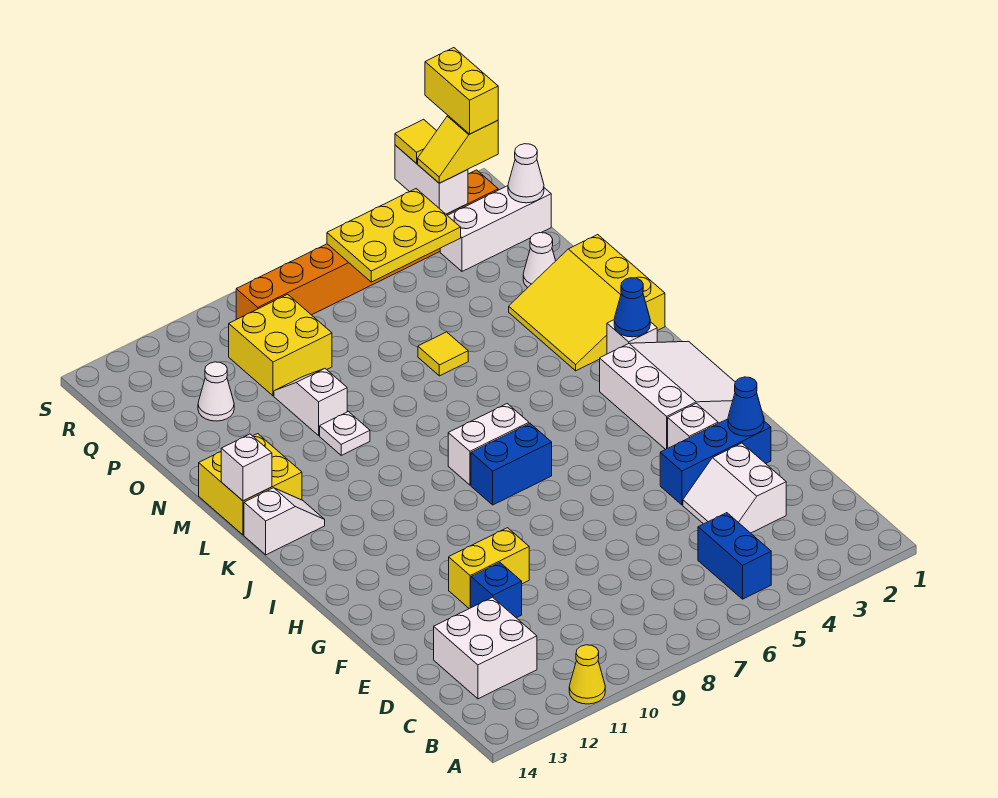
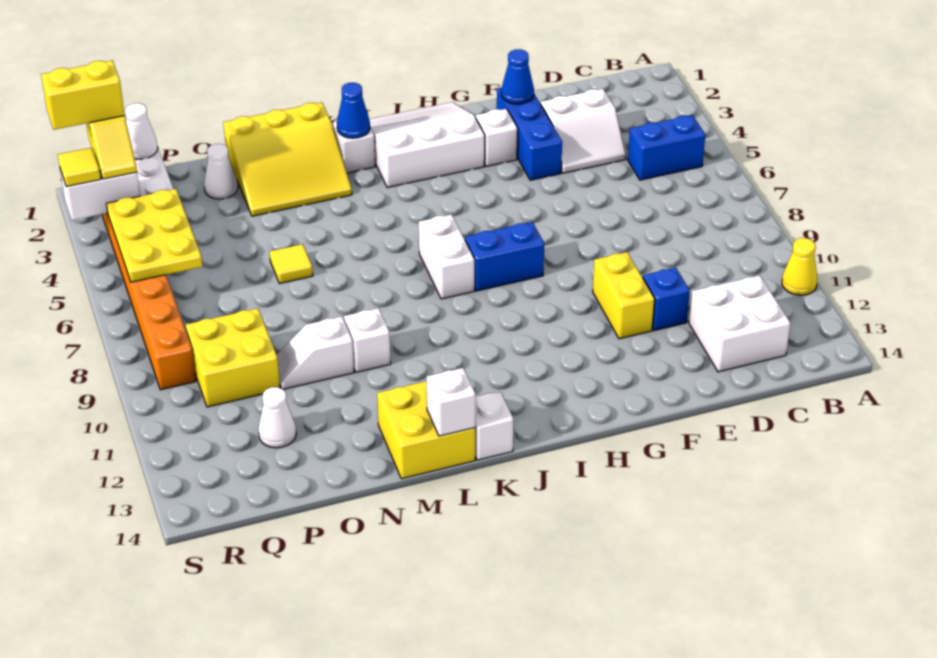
blue 1x2 brick [471,424,552,505] -> blue 1x2 brick turned to [465,222,544,291]
white 1x1 plate [320,412,370,455] -> white 1x1 brick [344,308,391,372]

